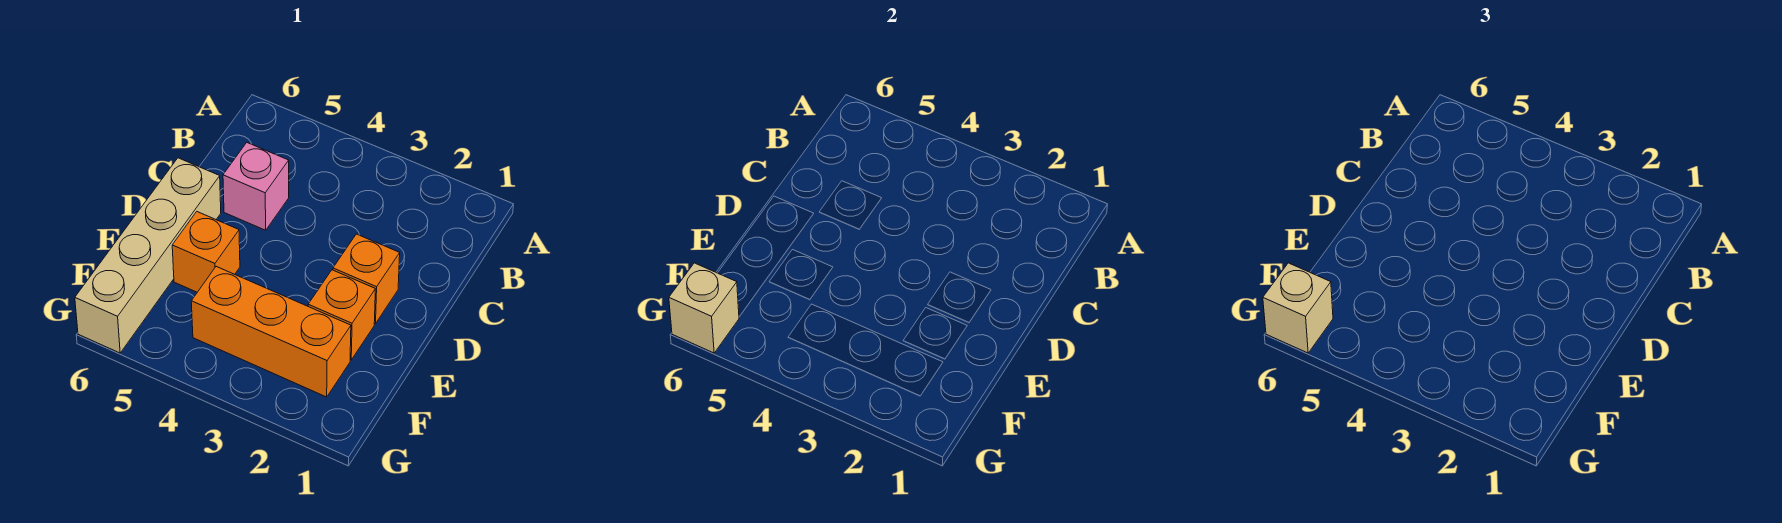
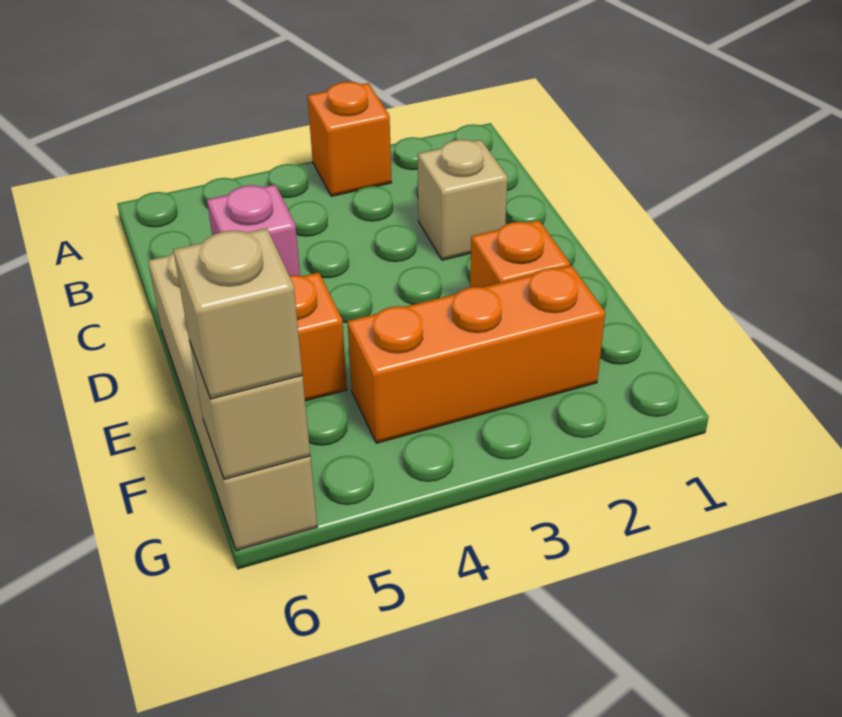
none -> tan 1x1 brick [418,140,508,260]
orange 1x1 brick [333,234,400,324] -> orange 1x1 brick moved to [308,82,392,196]

